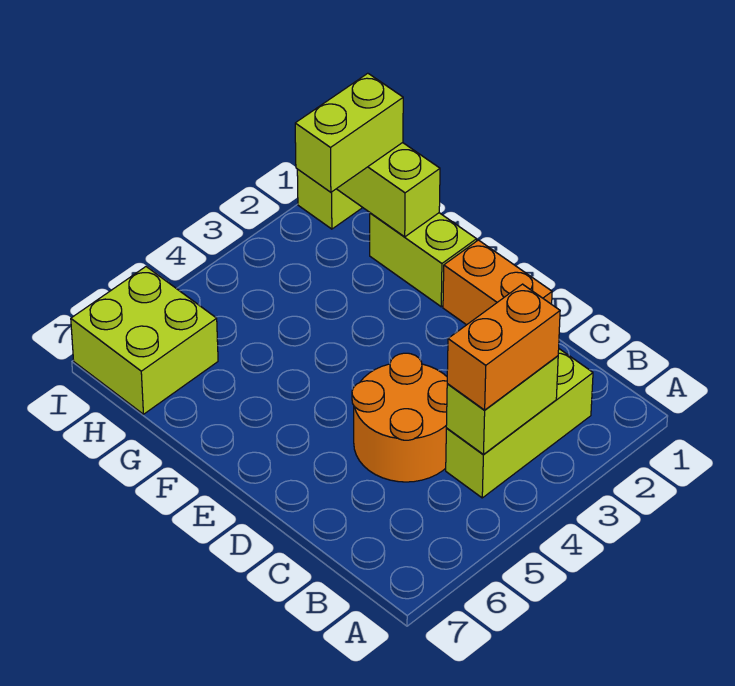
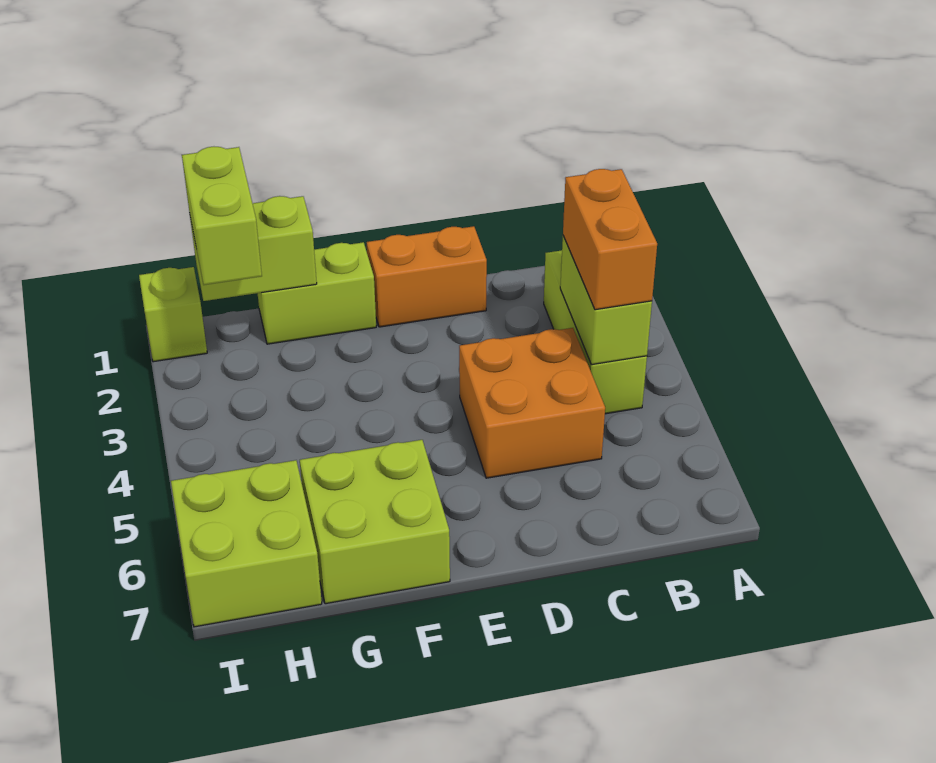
orange 2x2 round brick [352,353,447,482] -> orange 2x2 brick [459,328,605,478]
none -> lime 2x2 brick [300,440,450,604]

